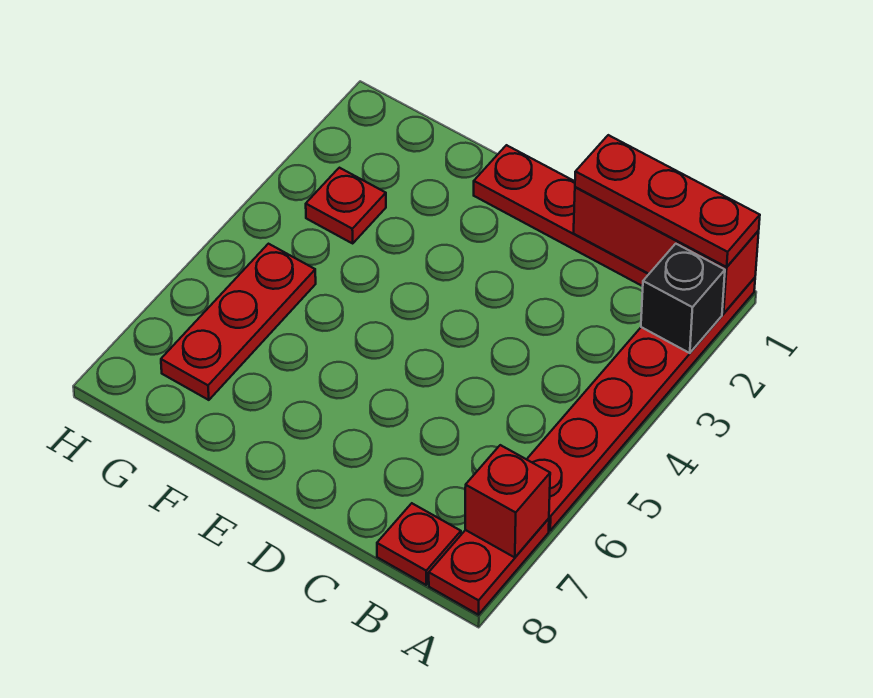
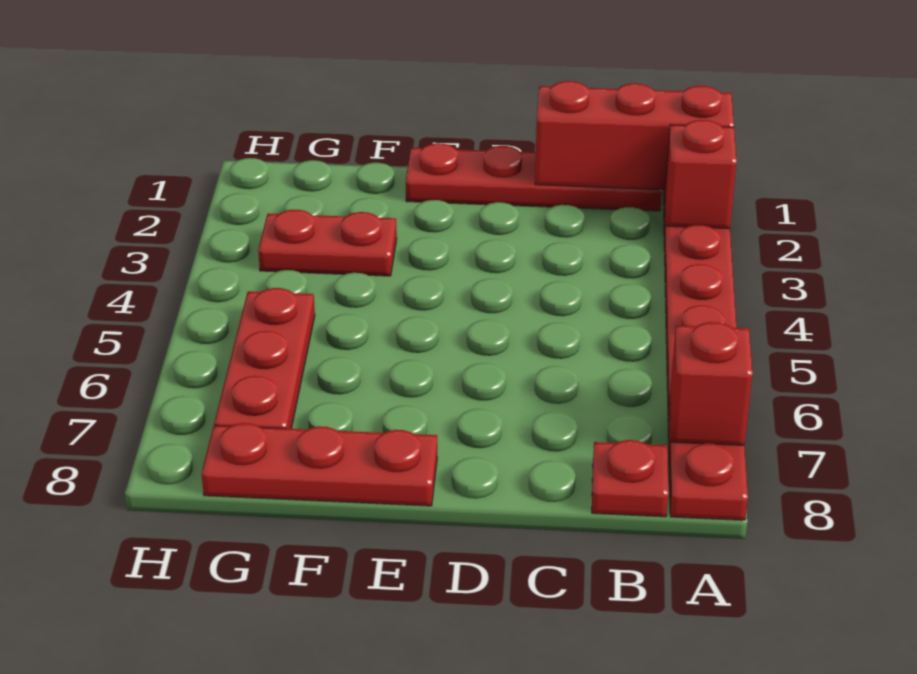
red 1x3 plate [575,135,760,267] -> red 1x3 plate moved to [201,423,437,506]
black 1x1 brick [641,244,725,353] -> red 1x1 brick [665,120,737,229]
red 1x1 plate [306,168,386,243] -> red 1x2 plate [258,209,397,276]

